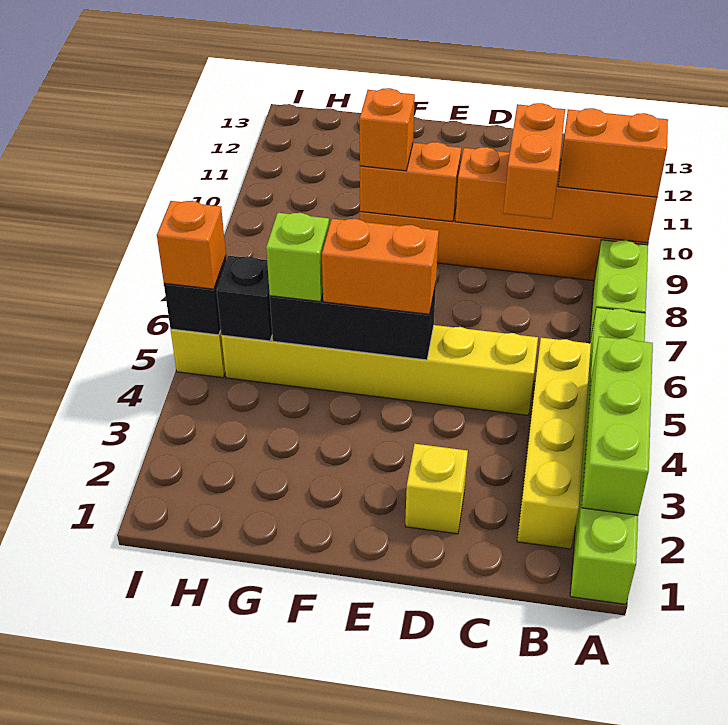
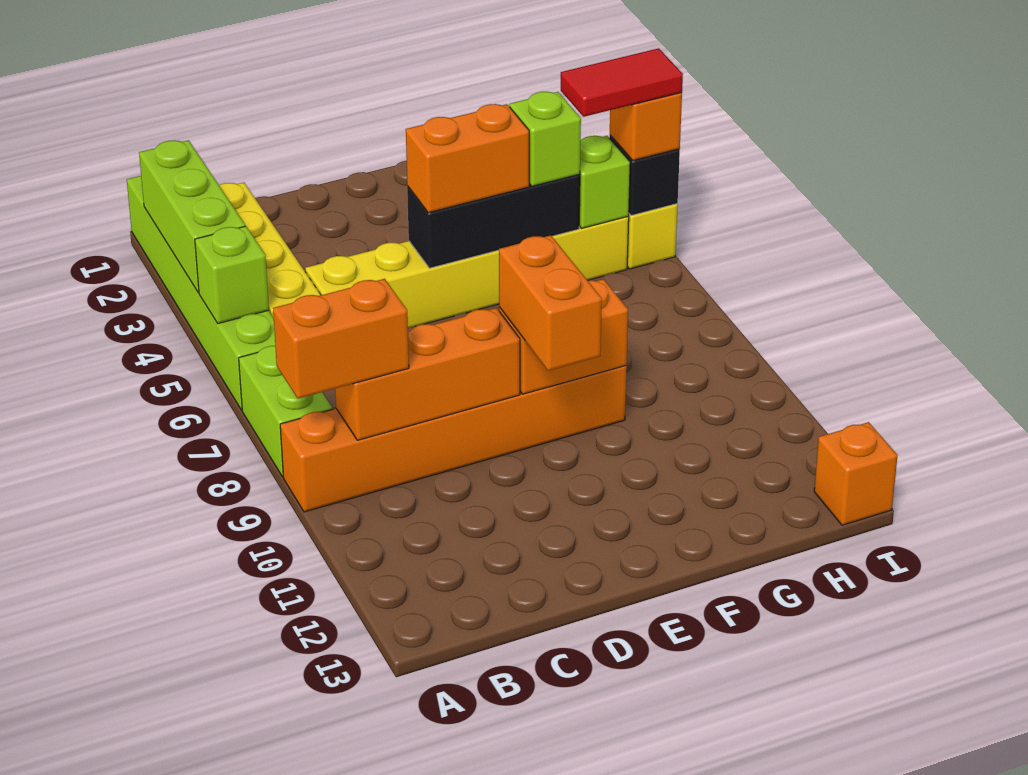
none -> lime 1x1 brick [195,226,269,324]
orange 1x4 brick [455,147,657,243] -> orange 1x3 brick [335,308,520,440]
orange 1x2 brick [503,103,565,219] -> orange 1x2 brick moved to [499,235,602,371]
yellow 1x1 brick [405,444,468,534] -> none
orange 1x1 brick [360,88,415,171] -> orange 1x1 brick moved to [814,422,898,525]
black 1x1 brick [217,256,272,341] -> lime 1x1 brick [579,136,630,228]
none -> red 1x2 tile [561,48,683,117]

